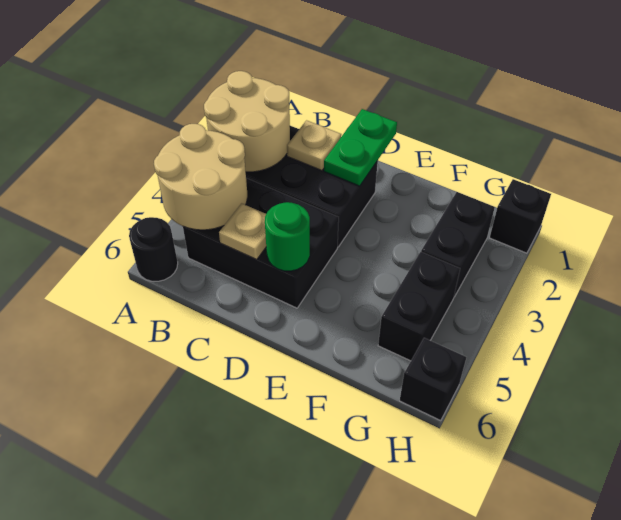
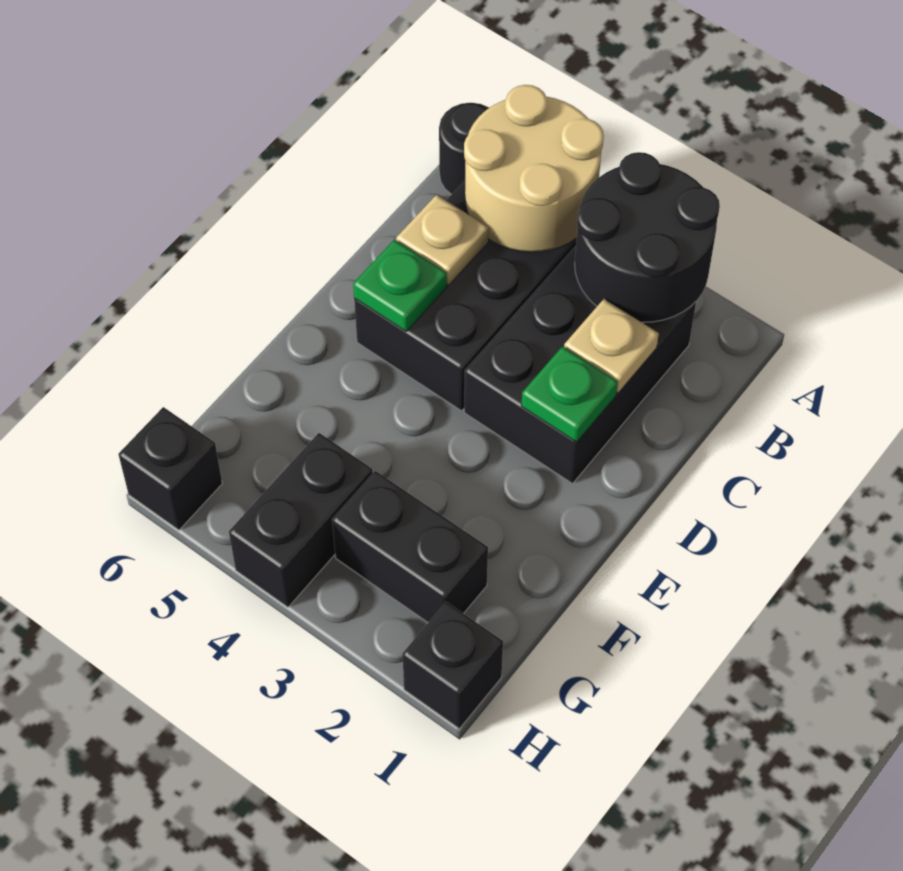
tan 2x2 round brick [204,71,290,172] -> black 2x2 round brick [575,152,720,322]
green 1x2 plate [324,109,397,186] -> green 1x1 plate [521,346,618,442]
green 1x1 round brick [265,202,310,271] -> green 1x1 plate [353,240,447,331]
black 1x2 brick [378,252,460,361] -> black 1x2 brick turned to [229,433,373,607]

